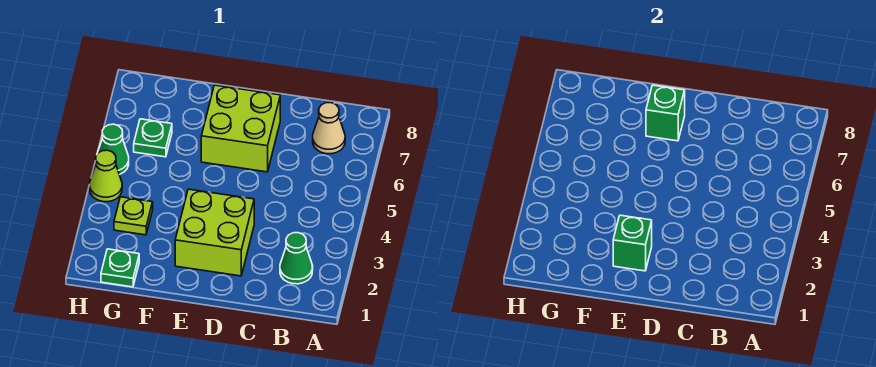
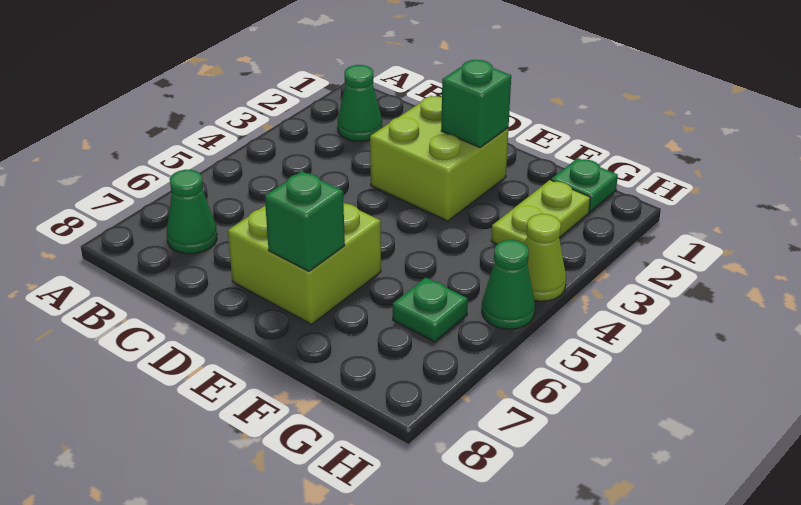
tan 1x1 cone [313,103,345,154] -> green 1x1 cone [167,170,217,254]
lime 1x1 plate [114,197,153,235] -> lime 1x2 plate [491,180,590,244]

